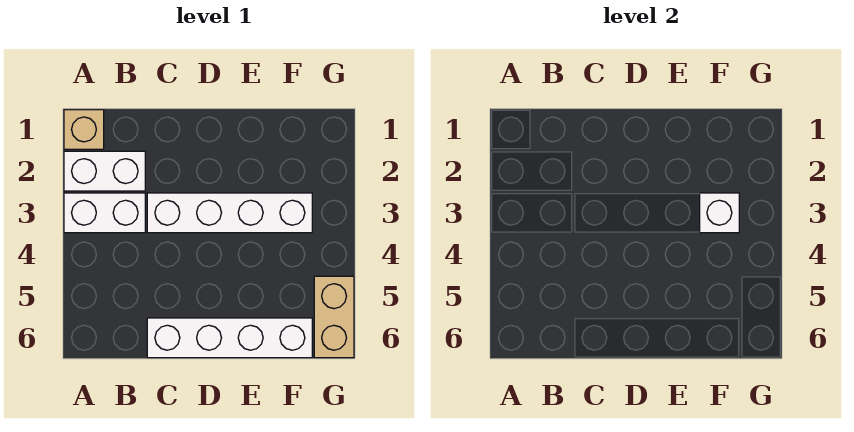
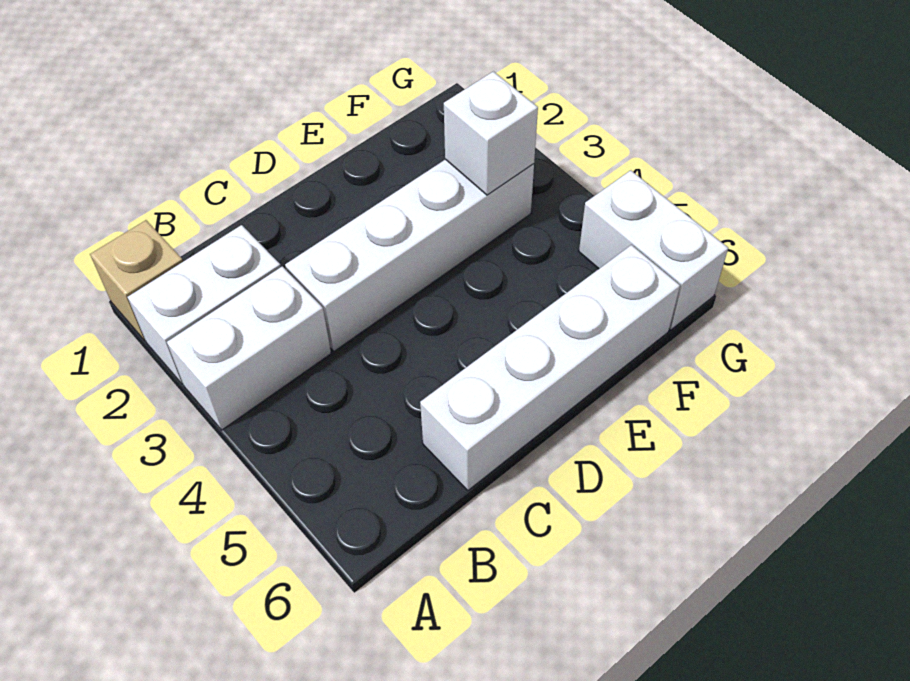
tan 1x2 brick [314,276,354,358] -> white 1x2 brick [579,170,728,330]

